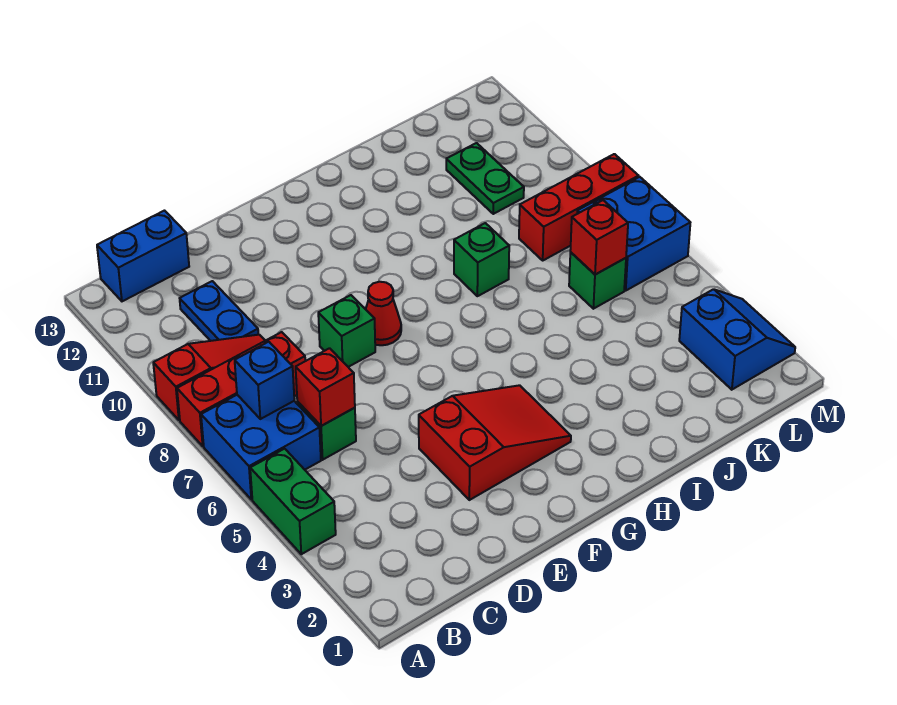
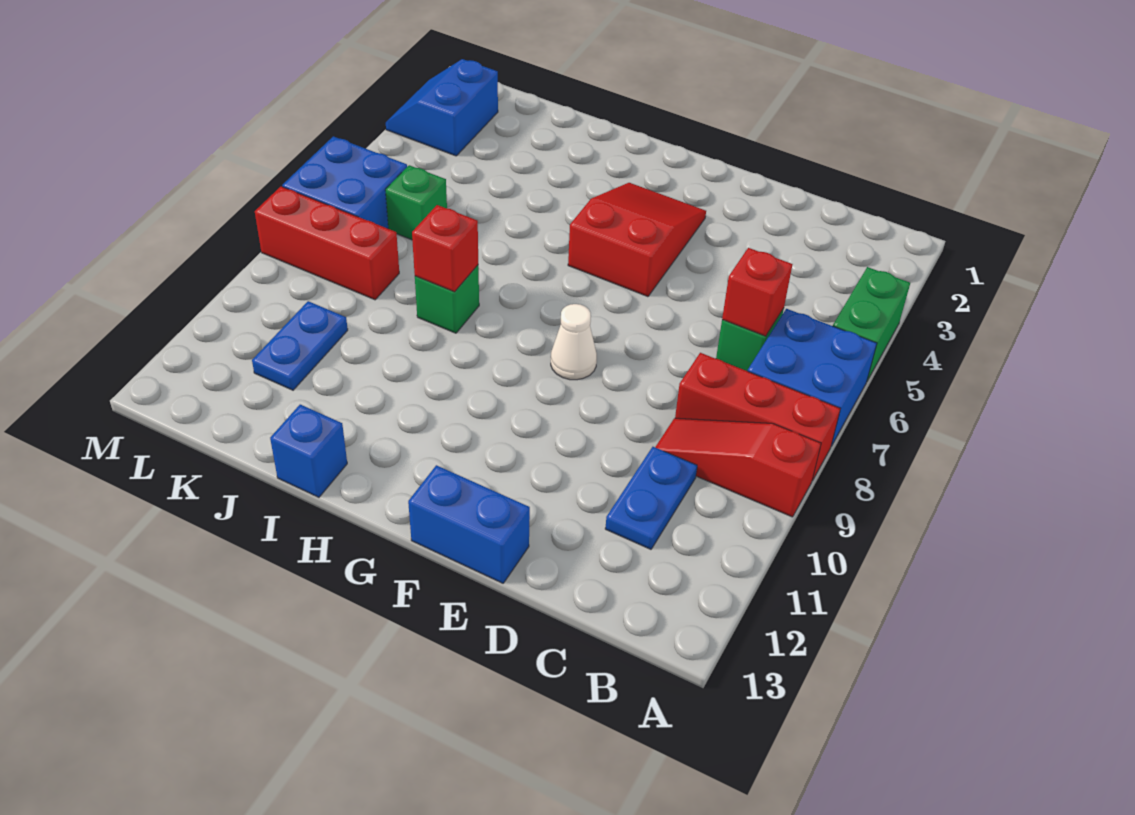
blue 1x1 brick [235,342,294,419] -> blue 1x1 brick moved to [270,405,347,497]
blue 1x2 brick [97,211,189,301] -> blue 1x2 brick moved to [408,465,530,583]
red 2x3 slope [419,385,571,500] -> red 2x3 slope turned to [568,183,706,297]
green 1x1 brick [318,295,375,367] -> none
red 1x1 cone [366,282,401,345] -> white 1x1 cone [551,304,597,380]
red 1x1 brick [570,200,628,275] -> red 1x1 brick moved to [412,205,478,292]
green 1x2 plate [446,143,524,214] -> blue 1x2 plate [252,301,348,390]

